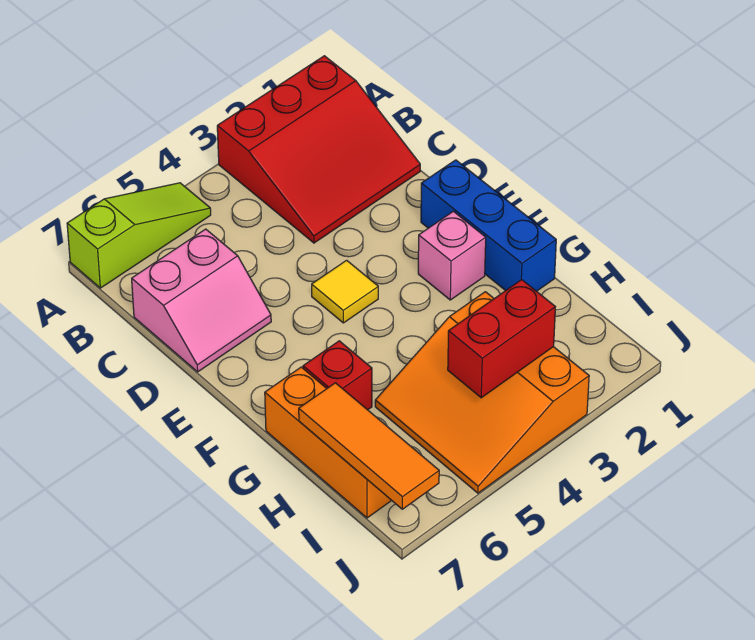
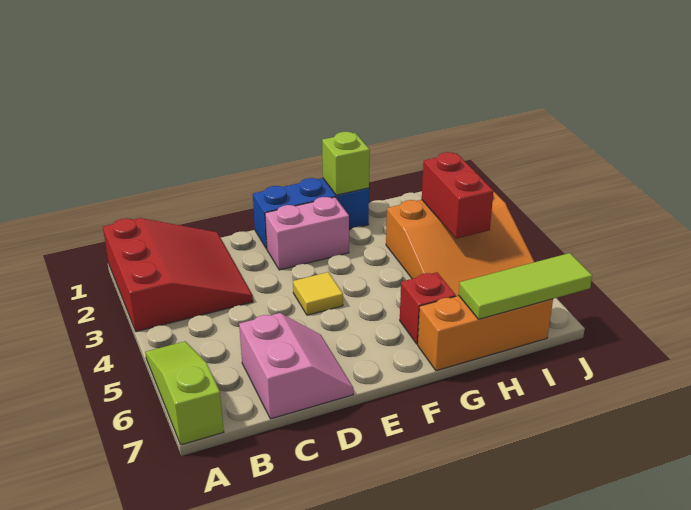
pink 1x1 brick [418,211,486,300] -> pink 1x2 brick [265,197,349,270]
none -> lime 1x1 brick [322,132,370,195]
orange 1x3 tile [299,383,439,509] -> lime 1x3 tile [459,253,592,319]

